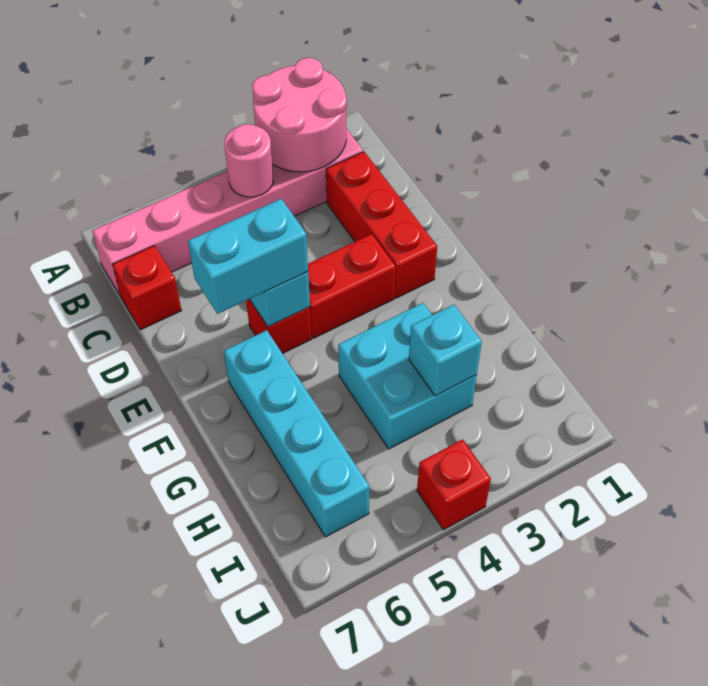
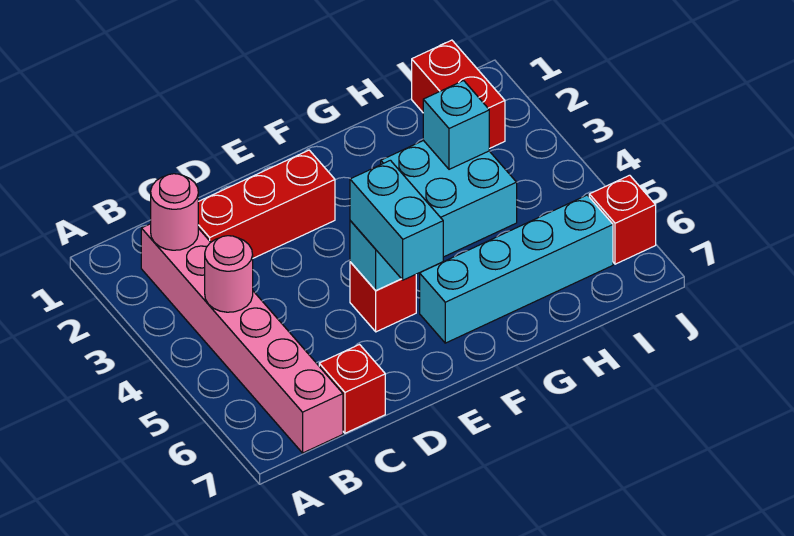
pink 2x2 round brick [252,58,347,172] -> pink 1x1 round brick [151,174,198,250]
red 1x2 brick [308,234,396,338] -> red 1x2 brick moved to [412,40,505,149]
red 1x1 brick [417,439,491,530] -> red 1x1 brick moved to [589,175,656,264]

